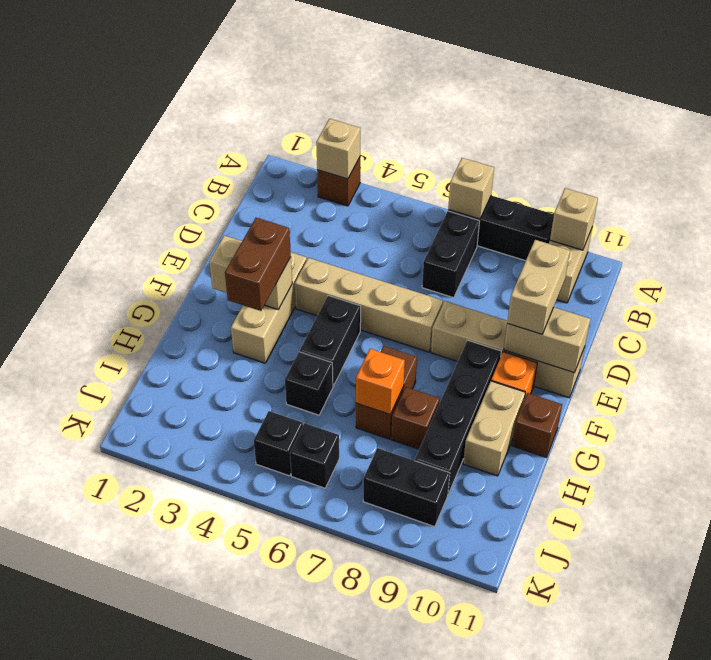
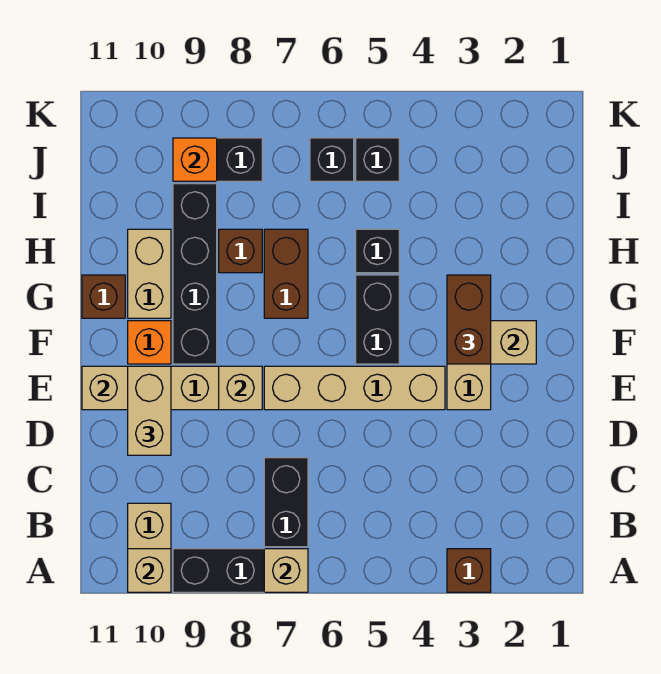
tan 1x1 brick [316,119,360,179] -> tan 1x1 brick moved to [219,366,262,410]
orange 1x1 brick [356,349,405,414] -> orange 1x1 brick moved to [173,138,217,181]

